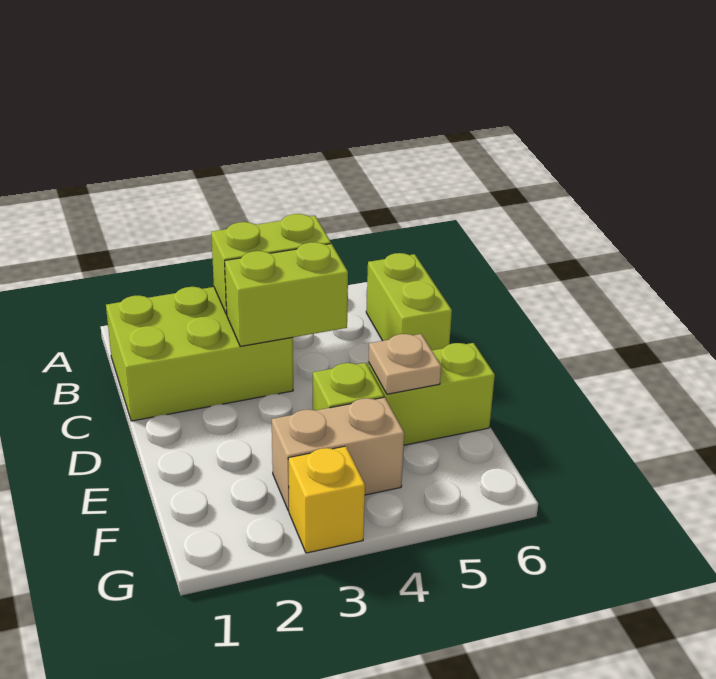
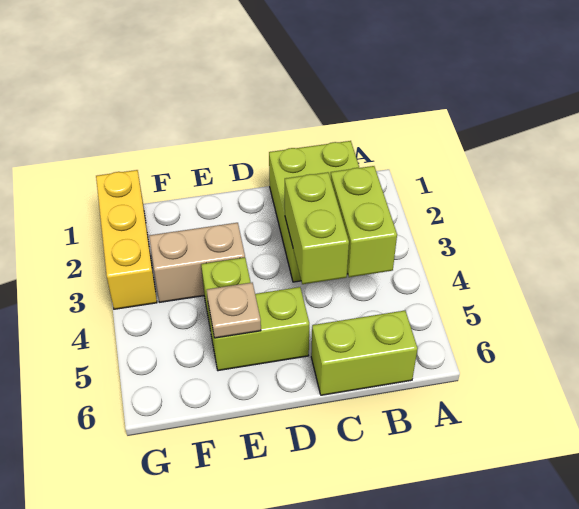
lime 1x2 brick [368,343,495,445] -> lime 1x2 brick turned to [208,287,309,371]
tan 1x2 brick [272,397,404,511] -> tan 1x2 brick turned to [149,223,245,302]
yellow 1x1 brick [288,446,365,553] -> yellow 1x3 brick [96,170,157,309]

